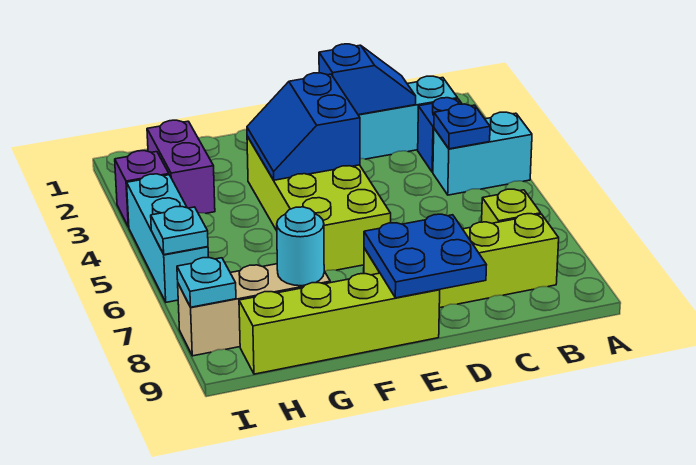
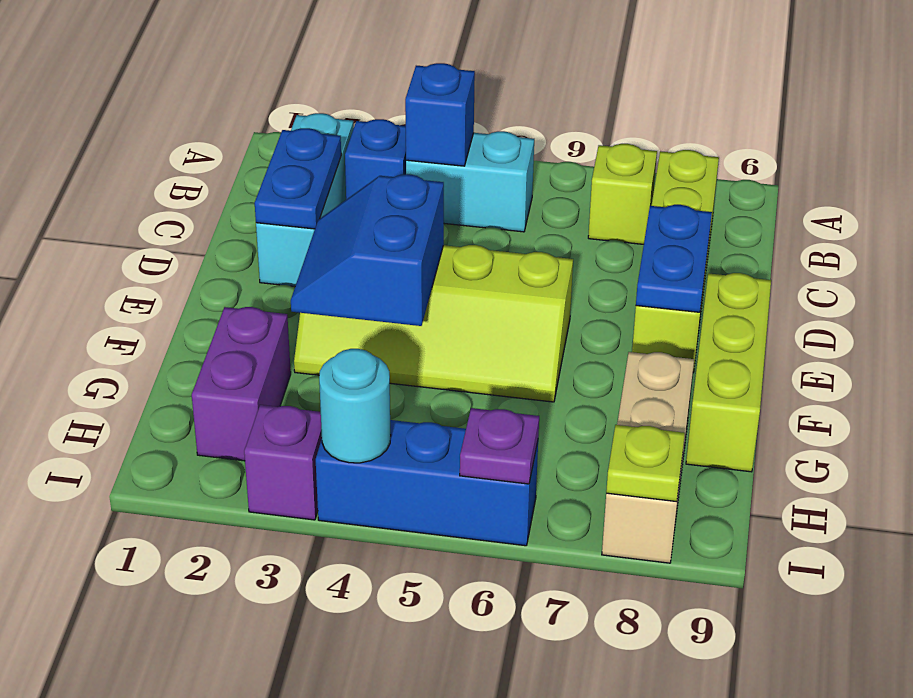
cyan 1x2 brick [433,112,532,195] -> cyan 1x2 brick turned to [406,131,534,232]
blue 1x1 plate [434,104,490,149] -> blue 1x1 brick [405,63,475,166]
blue 1x2 slope [319,44,416,115] -> blue 1x2 plate [255,128,341,229]
blue 2x2 plate [364,214,486,298] -> blue 1x2 plate [636,205,712,312]
lime 2x4 brick [247,136,391,271] -> lime 2x4 slope [294,245,573,402]
blue 2x2 slope [247,73,360,180] -> blue 2x2 slope turned to [291,174,444,326]
lime 1x4 brick [239,273,440,374] -> lime 1x3 brick [686,273,771,472]
cyan 1x1 round brick [277,207,325,286] -> cyan 1x1 round brick moved to [319,349,391,463]
purple 1x2 brick [147,120,215,213] -> purple 1x2 brick turned to [192,307,291,461]
cyan 1x3 brick [127,174,208,302] -> blue 1x3 brick [316,420,538,546]
cyan 1x1 plate [151,207,208,255] -> purple 1x1 plate [460,408,539,484]
cyan 1x1 plate [177,258,236,307] -> lime 1x1 plate [606,425,685,502]

